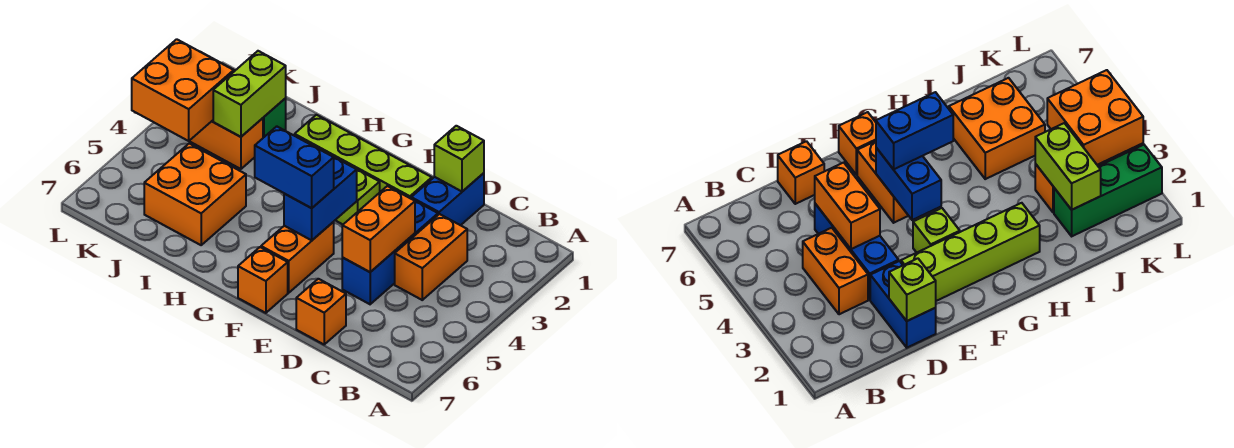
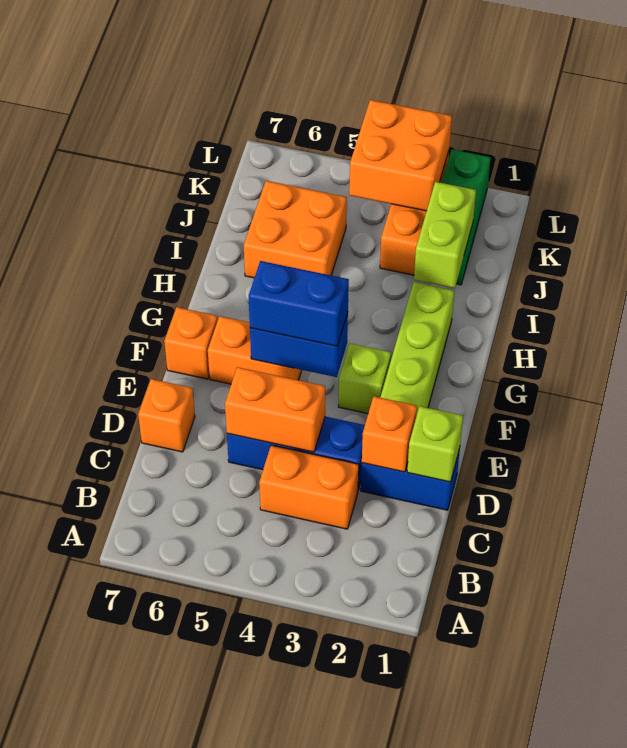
none -> orange 1x1 brick [362,396,417,472]
blue 1x2 brick [255,126,334,208] -> blue 1x2 brick turned to [249,261,349,346]
lime 1x2 brick [213,51,286,137] -> lime 1x2 brick turned to [414,182,476,288]

